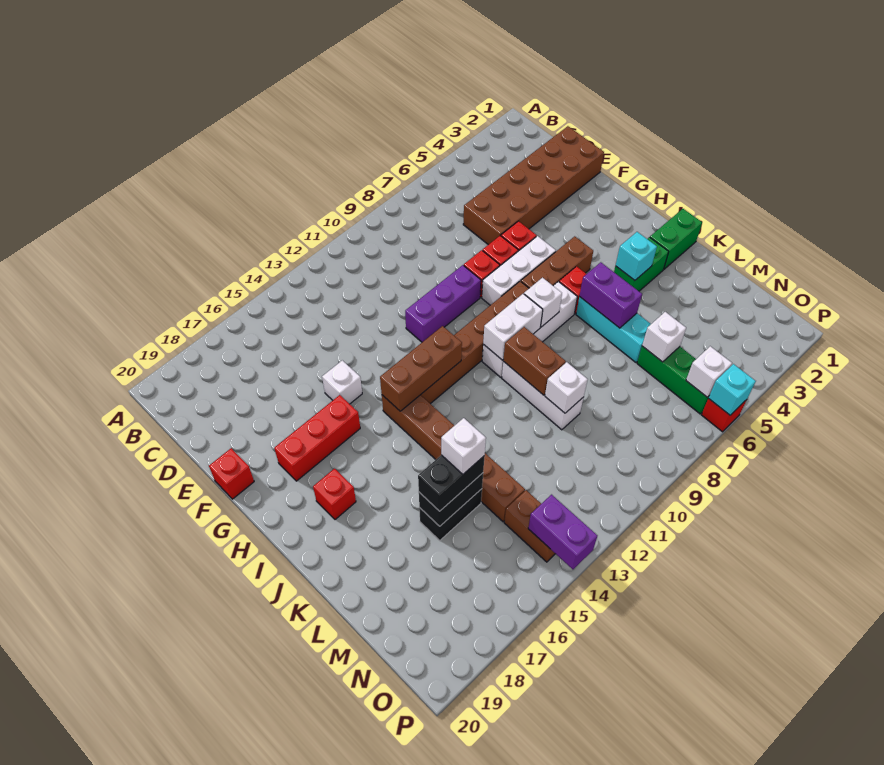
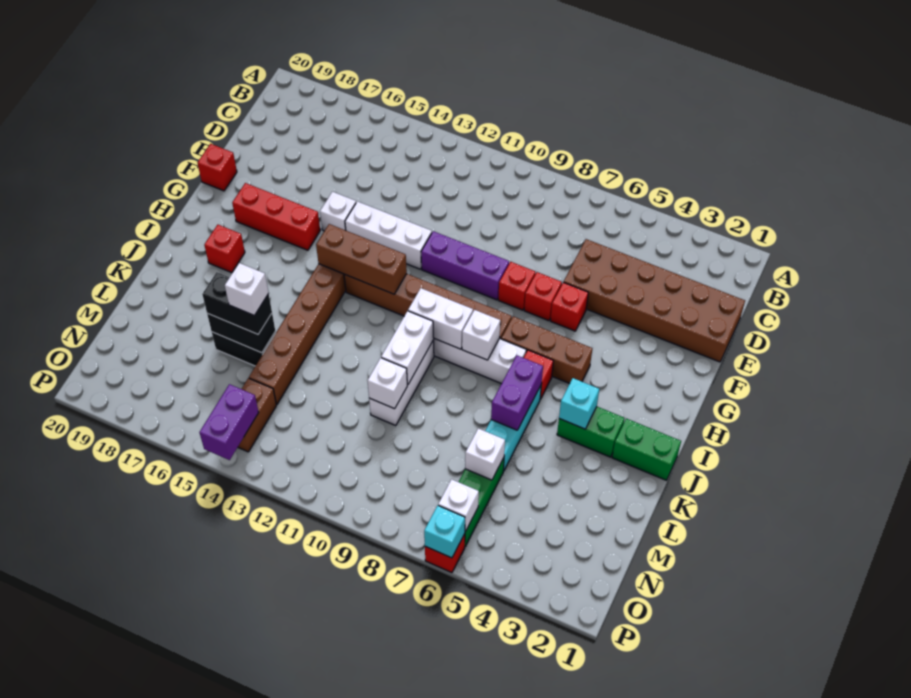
white 1x3 brick [482,236,556,305] -> white 1x3 brick moved to [345,201,432,269]
brown 1x2 brick [503,327,566,395] -> white 1x2 brick [381,311,434,385]

